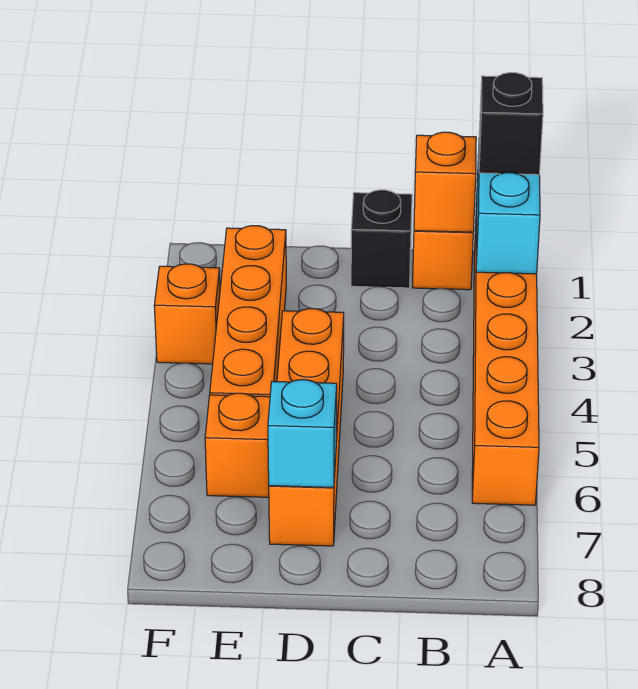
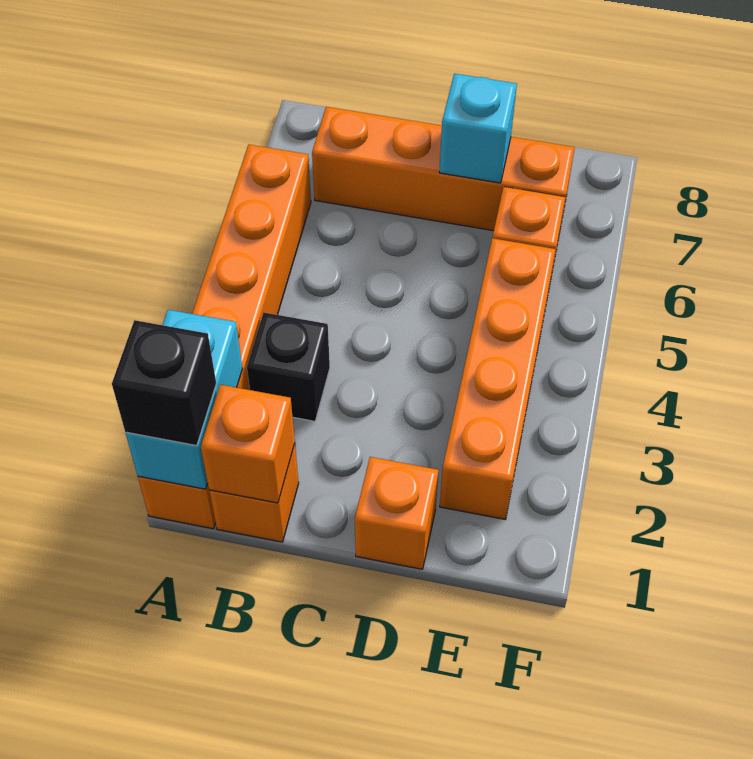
black 1x1 brick [351,190,412,288] -> black 1x1 brick moved to [247,313,330,421]
orange 1x4 brick [269,309,344,546] -> orange 1x4 brick turned to [312,107,575,231]
orange 1x1 brick [154,264,220,364] -> orange 1x1 brick moved to [355,457,438,569]

